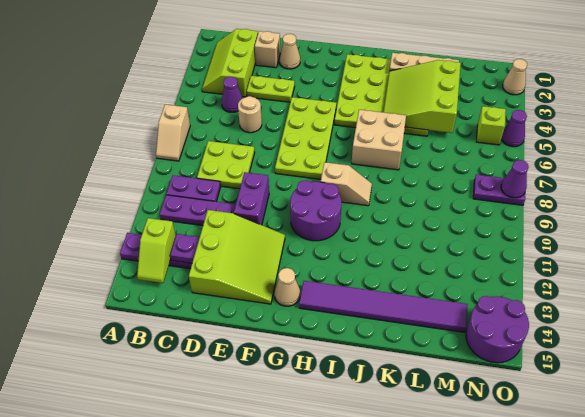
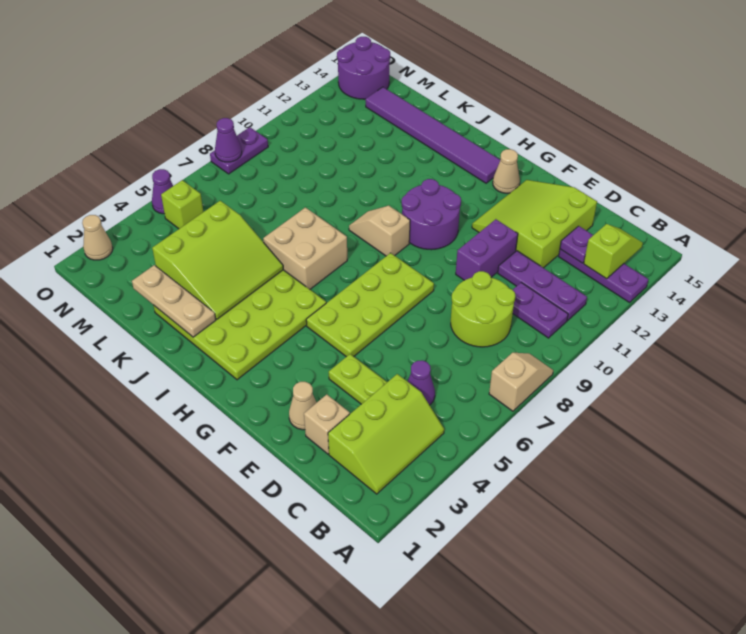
lime 2x2 plate [197,141,255,189] -> lime 2x2 round brick [451,271,515,347]
tan 1x1 round brick [238,96,262,133] -> none
purple 1x2 plate [473,174,525,205] -> purple 1x2 plate turned to [210,127,268,174]

